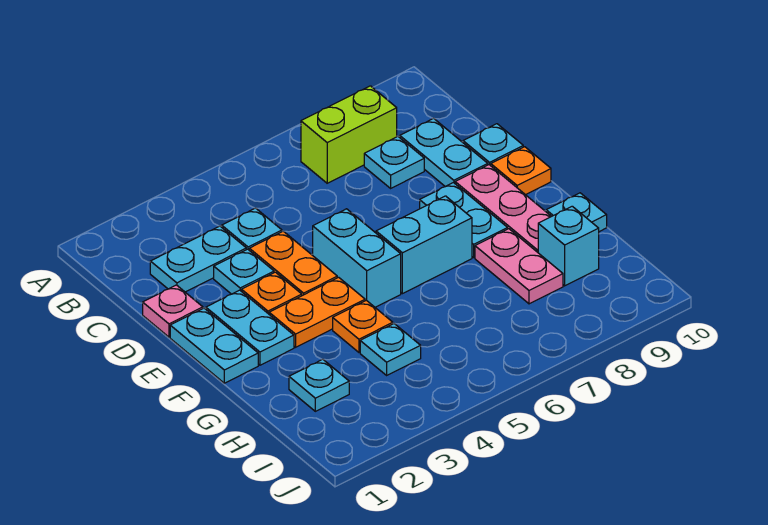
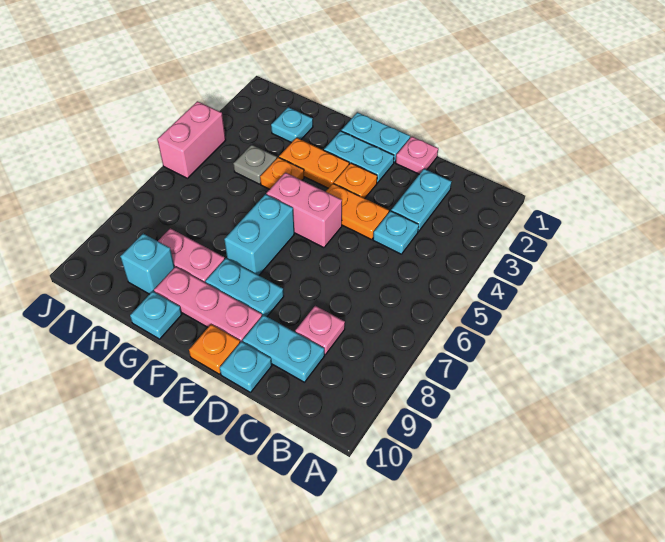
lime 1x2 brick [301,86,397,183] -> none
cyan 1x1 plate [364,136,424,188] -> pink 1x1 plate [295,306,345,355]
cyan 1x1 plate [214,249,274,294] -> none
cyan 1x2 brick [313,209,401,307] -> pink 1x2 brick [266,173,342,248]
orange 1x2 plate [269,277,365,347] -> orange 1x2 plate turned to [279,138,349,188]
cyan 1x1 plate [360,324,421,375] -> grey 1x1 plate [233,145,277,184]
none -> pink 1x2 brick [157,101,226,178]

